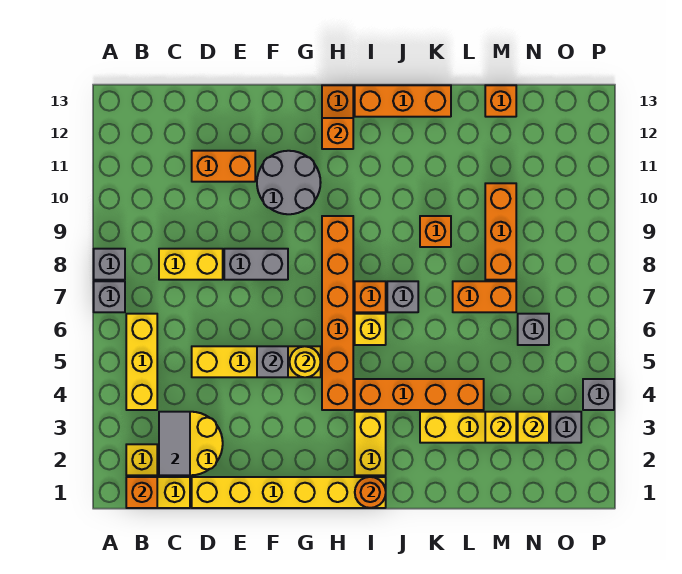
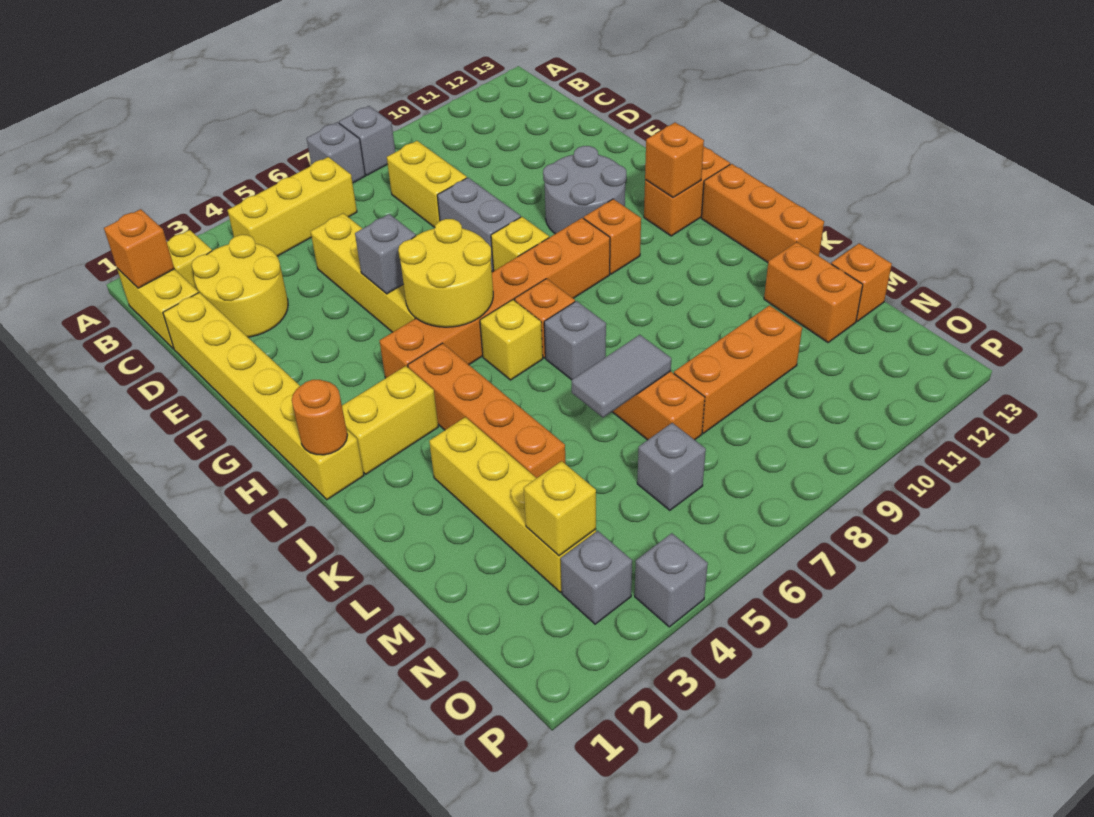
grey 1x2 tile [159,412,190,475] -> grey 1x2 tile moved to [572,335,671,418]
orange 1x2 brick [192,151,255,182] -> orange 1x2 brick moved to [764,242,863,343]
yellow 1x1 round brick [290,346,321,377] -> yellow 2x2 round brick [398,219,493,327]
orange 1x1 brick [420,216,451,247] -> orange 1x1 brick moved to [584,199,641,274]
yellow 1x1 brick [485,412,516,443] -> yellow 1x1 brick moved to [491,217,549,271]

